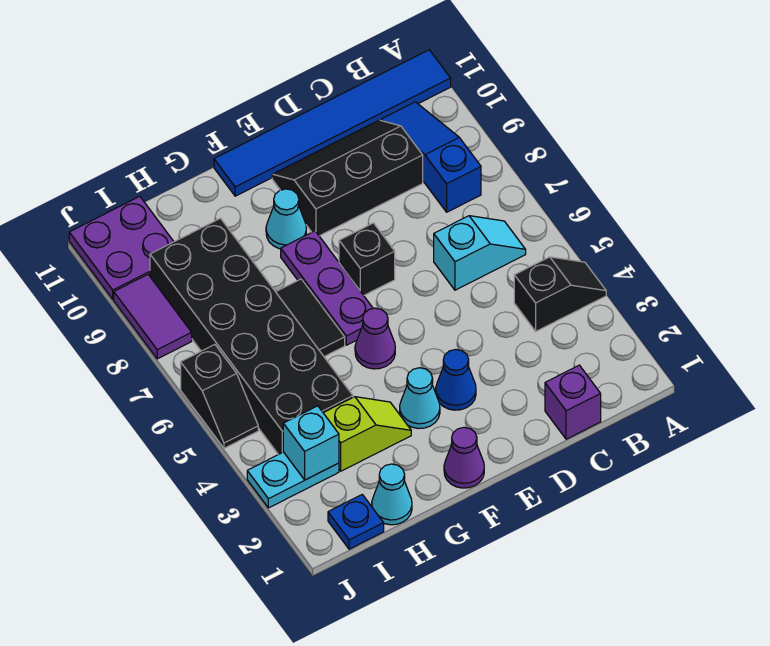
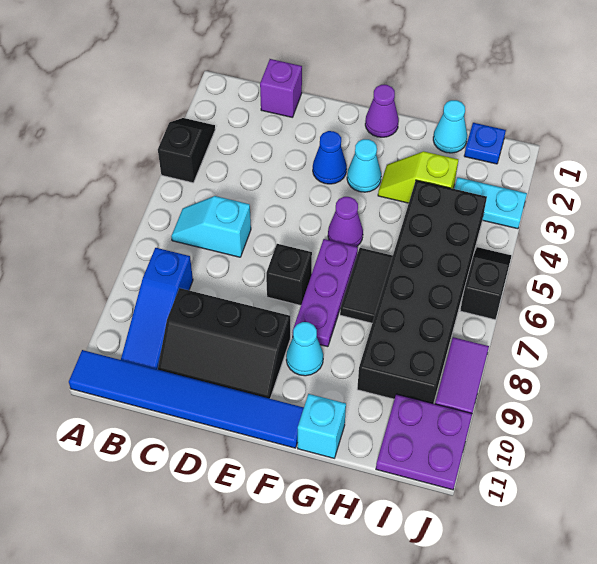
black 1x2 slope [514,257,606,331] -> black 1x2 slope turned to [158,118,215,183]
cyan 1x1 brick [283,406,339,480] -> cyan 1x1 brick moved to [298,394,346,458]

